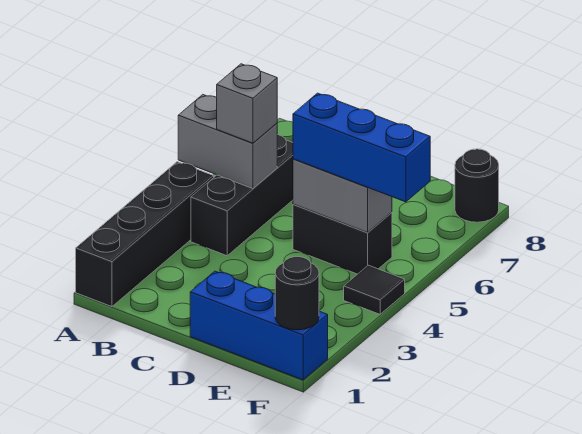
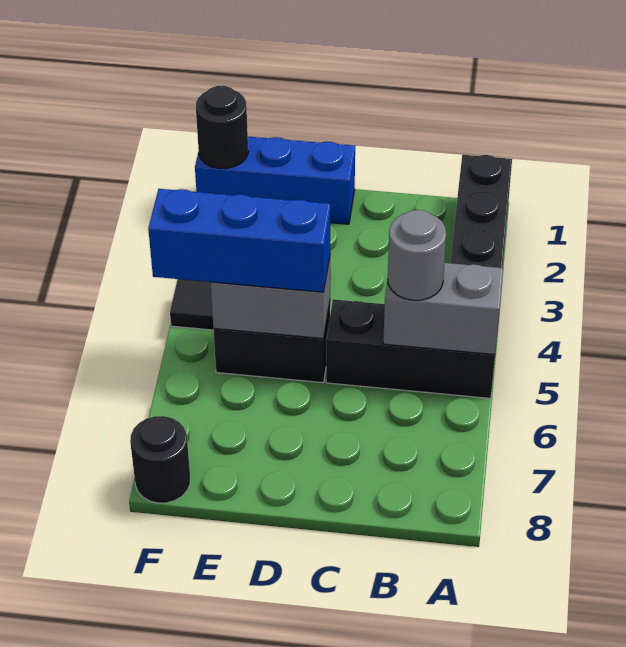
black 1x3 brick [191,135,293,256] -> black 1x3 brick turned to [326,299,495,398]
grey 1x1 brick [217,64,277,143] -> grey 1x1 round brick [388,210,446,300]

